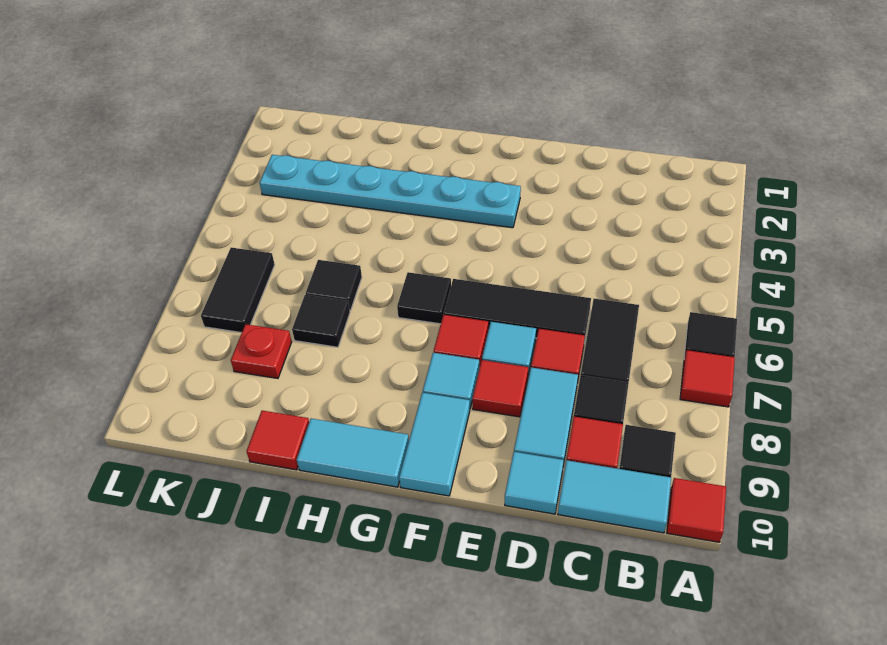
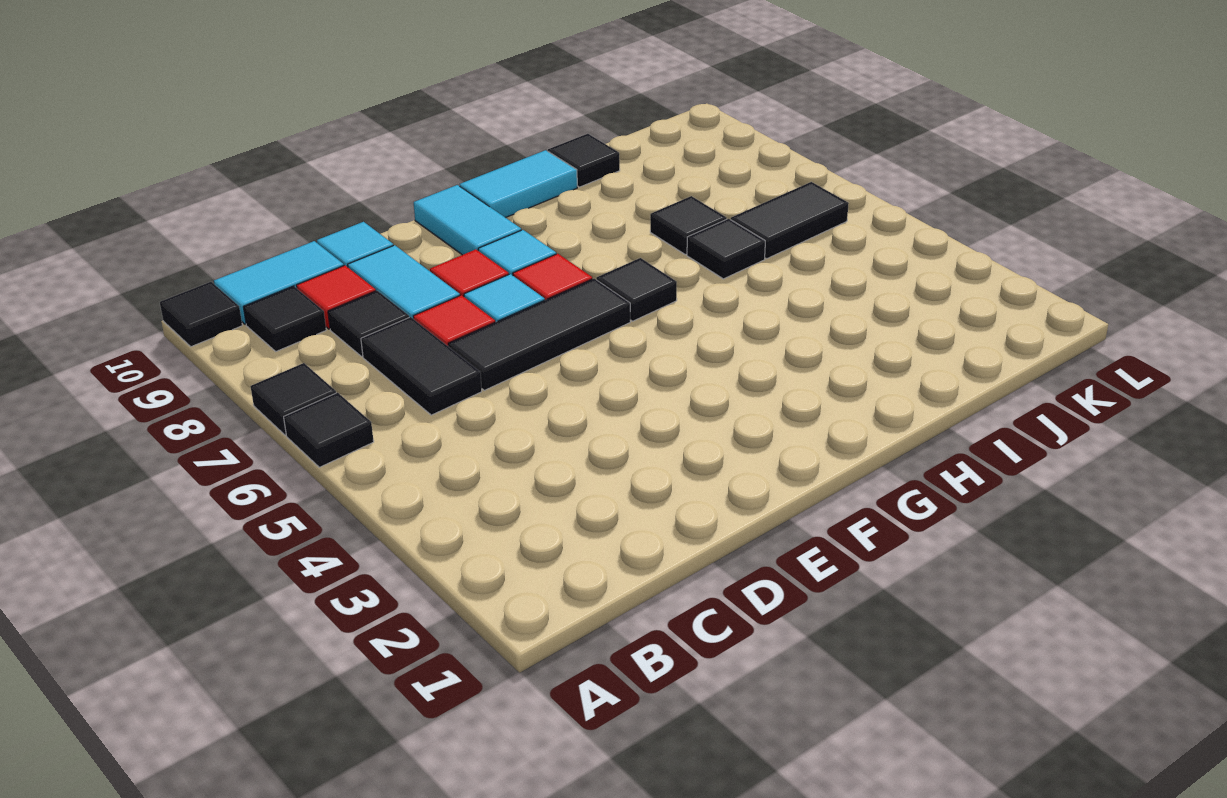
red 1x1 tile [680,350,735,407] -> black 1x1 tile [250,363,336,435]
red 1x1 tile [667,478,726,542] -> black 1x1 tile [160,282,242,347]
cyan 1x6 plate [260,155,521,228] -> none
red 1x1 tile [247,411,309,470] -> black 1x1 tile [548,134,620,187]
red 1x1 plate [231,324,292,378] -> none
black 1x2 tile [201,248,275,333] -> black 1x2 tile turned to [731,182,849,259]

